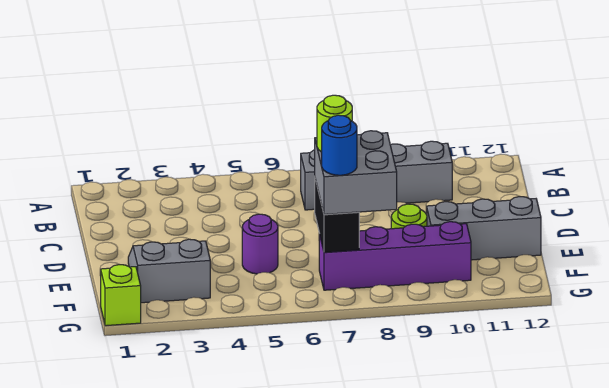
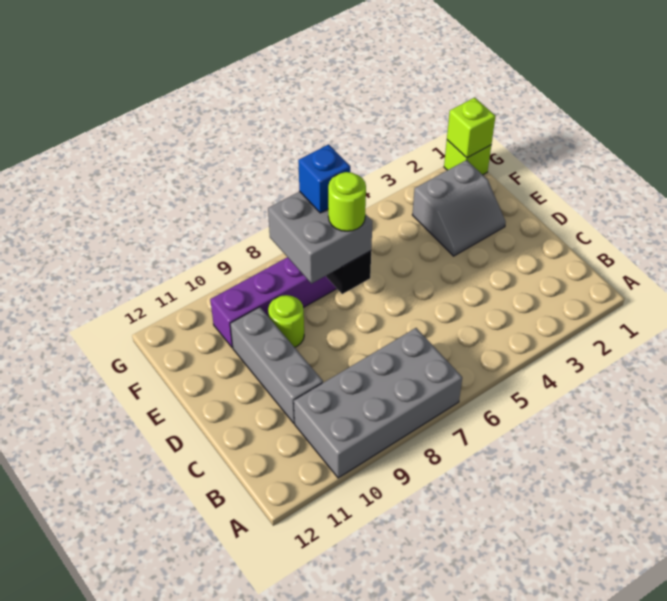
grey 1x4 brick [301,141,452,210] -> grey 2x4 brick [294,328,462,478]
purple 1x1 round brick [242,214,278,274] -> none
grey 1x3 brick [427,197,541,260] -> grey 1x3 brick turned to [230,307,323,423]
blue 1x1 round brick [322,115,357,175] -> blue 1x1 brick [298,144,350,213]
none -> lime 1x1 brick [447,98,496,158]

